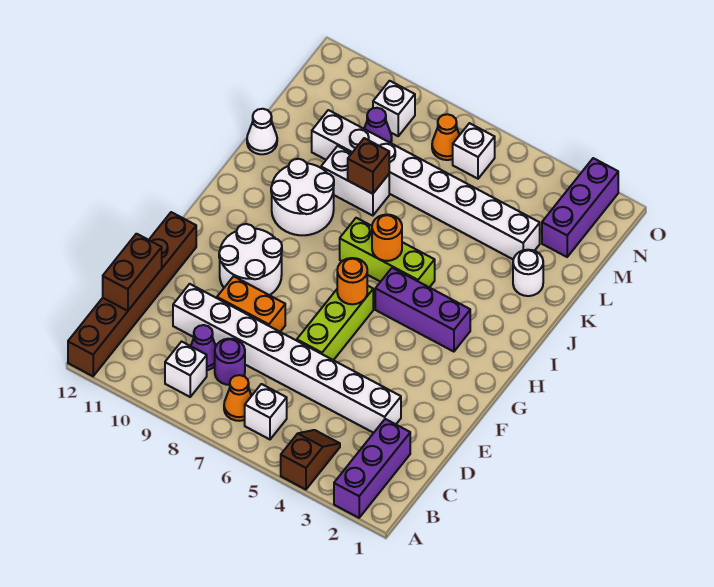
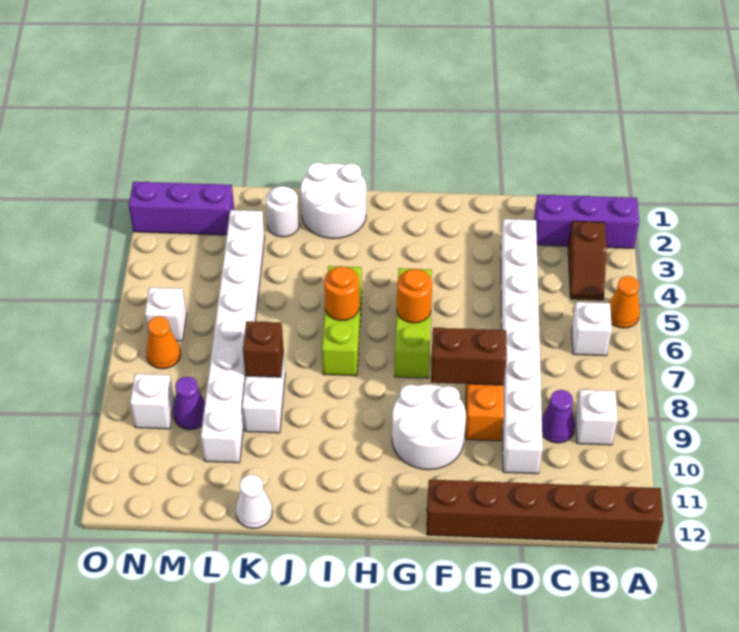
brown 1x2 slope [281,430,340,490] -> brown 1x2 slope turned to [568,221,607,300]
orange 1x1 cone [224,375,251,421] -> orange 1x1 cone moved to [609,276,640,328]
purple 1x1 round brick [215,339,245,385] -> none
brown 1x2 brick [103,234,162,311] -> brown 1x2 brick moved to [431,328,507,385]
lime 1x3 brick [297,286,373,360] -> lime 1x3 brick turned to [394,268,432,378]
purple 1x3 brick [375,268,470,352] -> none
white 2x2 round brick [271,159,334,235] -> white 2x2 round brick moved to [301,162,366,239]

